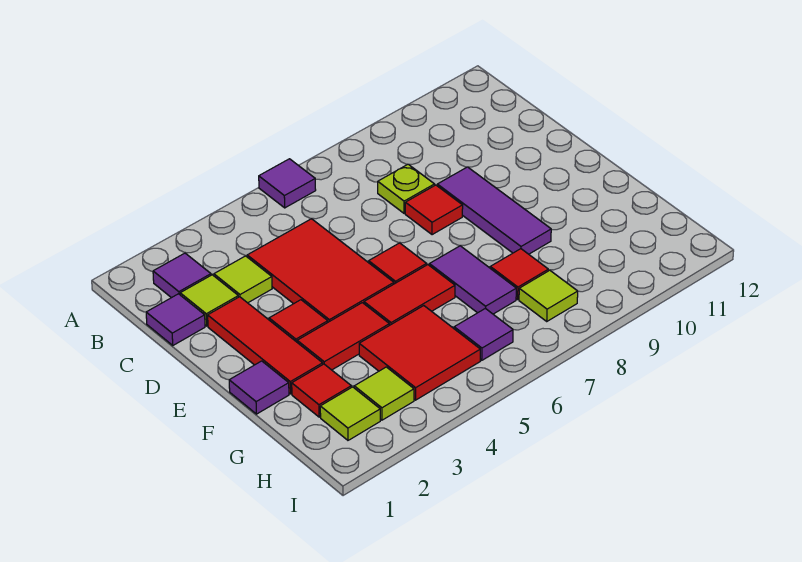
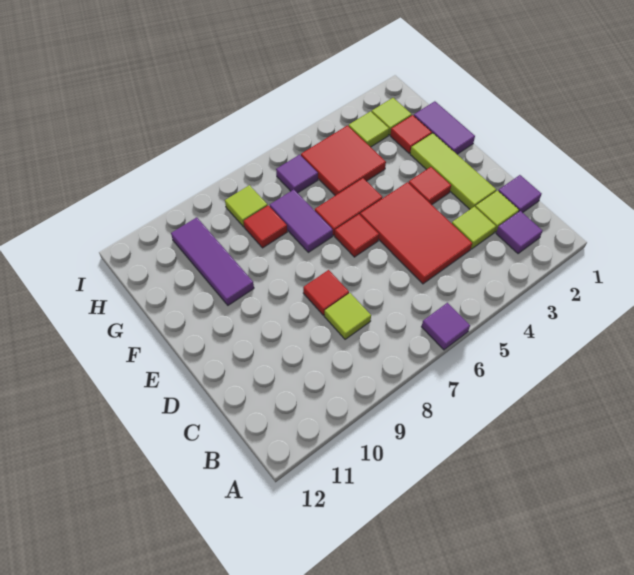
lime 1x1 plate [378,164,435,213] -> lime 1x1 tile [324,293,371,339]
red 1x3 tile [208,297,323,394] -> lime 1x3 tile [410,133,496,209]
purple 1x3 tile [437,167,551,254] -> purple 1x3 tile moved to [171,217,254,305]
purple 1x1 tile [229,361,289,414] -> purple 1x2 tile [414,101,475,154]
red 1x2 tile [297,303,389,370] -> none

